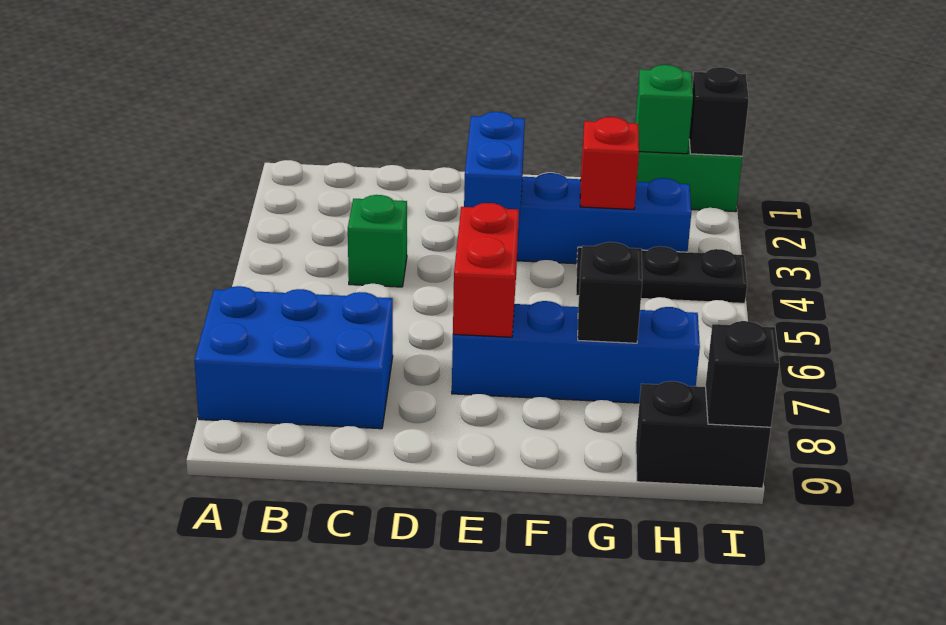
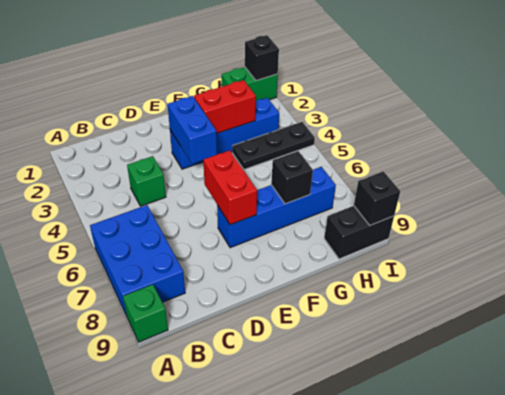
blue 2x3 brick [194,286,393,429] -> blue 2x3 brick turned to [90,205,185,316]
red 1x1 brick [580,117,639,209] -> red 1x2 brick [194,80,256,134]
green 1x1 brick [635,65,693,154] -> green 1x1 brick moved to [123,284,168,342]

